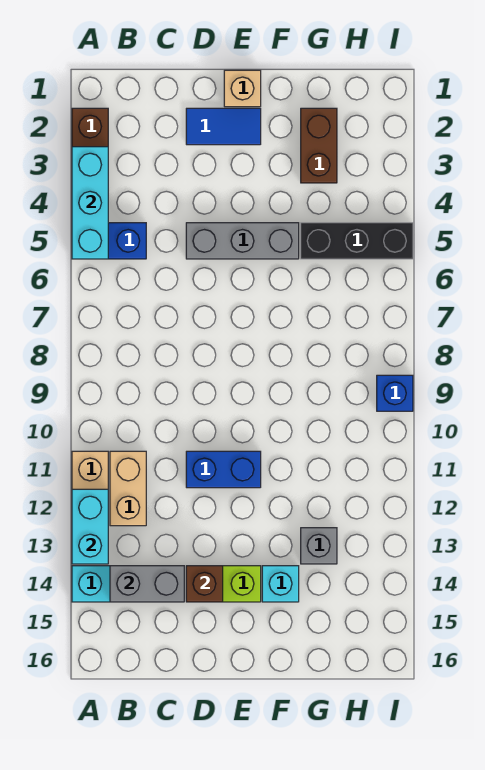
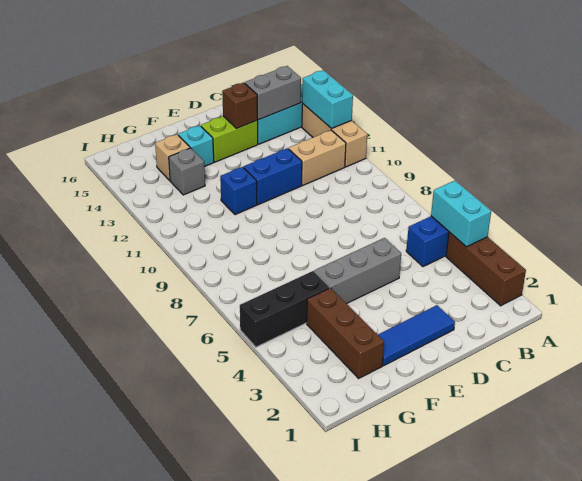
cyan 1x3 brick [72,147,108,259] -> cyan 1x2 brick [431,181,491,247]
tan 1x2 brick [110,451,146,526] -> tan 1x2 brick turned to [289,130,346,185]
blue 1x2 tile [186,108,261,145] -> blue 1x3 tile [378,305,455,366]
tan 1x1 brick [224,70,261,107] -> tan 1x1 brick moved to [155,134,190,180]
brown 1x2 brick [301,108,337,183] -> brown 1x3 brick [307,288,384,378]
blue 1x1 brick [377,375,413,411] -> blue 1x1 brick moved to [220,167,257,215]

